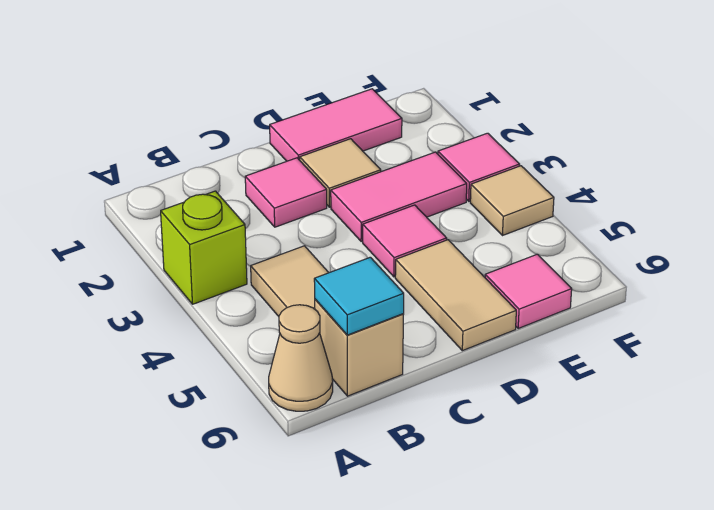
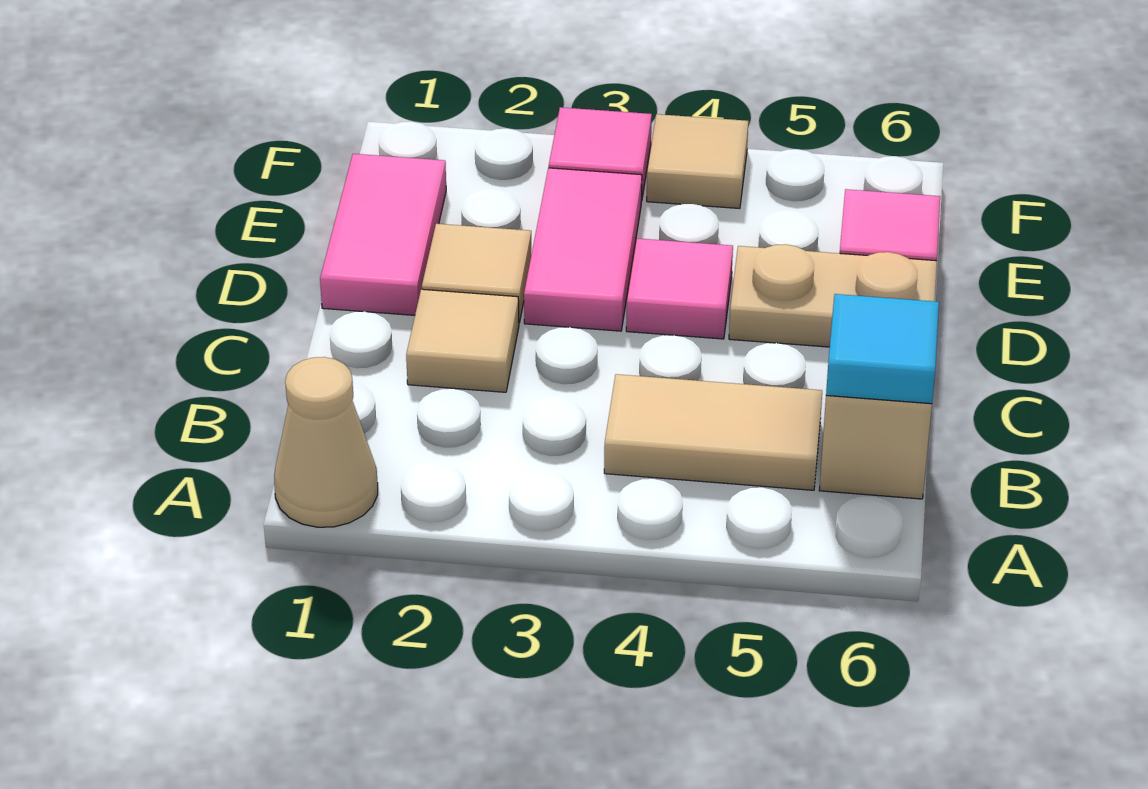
lime 1x1 brick [161,191,247,304] -> none
tan 1x1 cone [269,305,333,411] -> tan 1x1 cone moved to [274,357,378,527]
pink 1x1 tile [245,158,327,227] -> tan 1x1 tile [406,289,519,392]
tan 1x2 tile [395,240,516,351] -> tan 1x2 plate [729,244,937,347]

